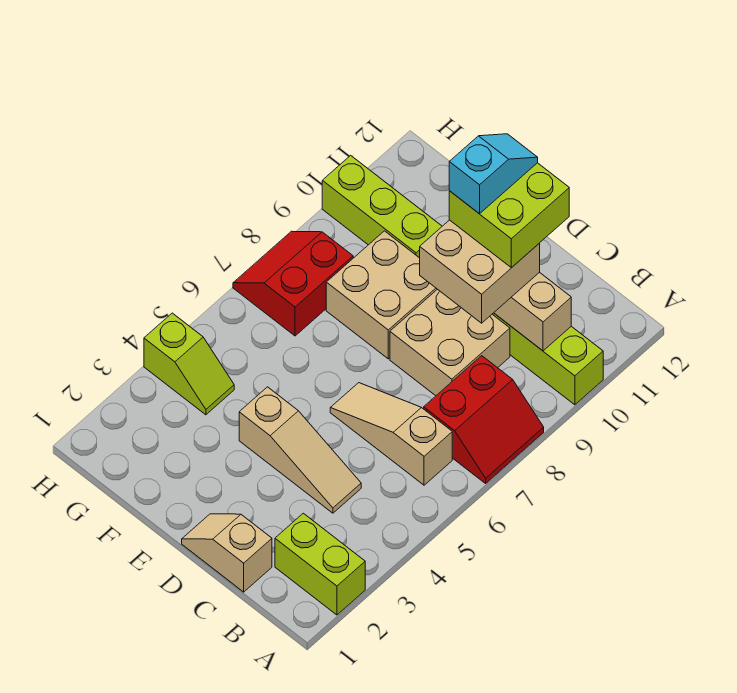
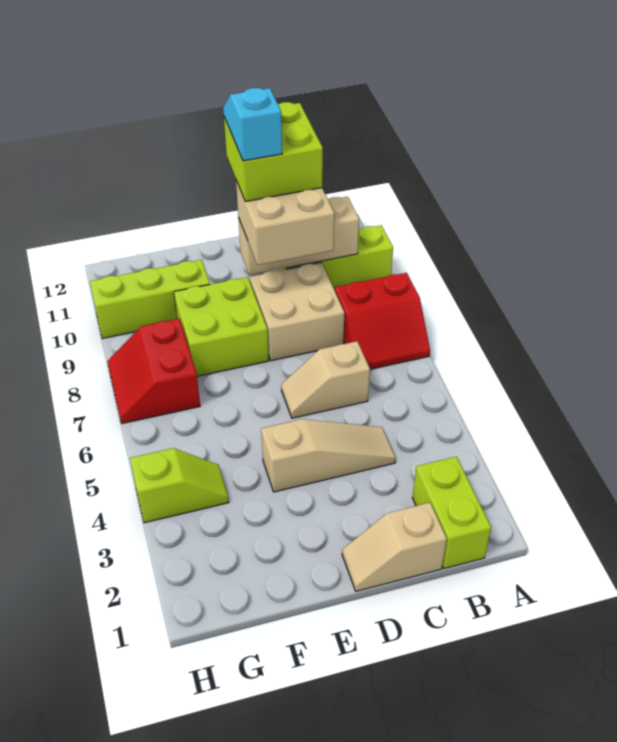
lime 1x2 brick [275,513,365,615] -> lime 1x2 brick turned to [412,457,491,568]
red 2x2 slope [424,356,544,483] -> red 2x2 slope turned to [335,273,430,369]
tan 1x3 slope [330,383,452,485] -> tan 1x2 slope [281,341,370,418]
tan 2x2 brick [326,231,437,359] -> lime 2x2 brick [174,277,269,376]

